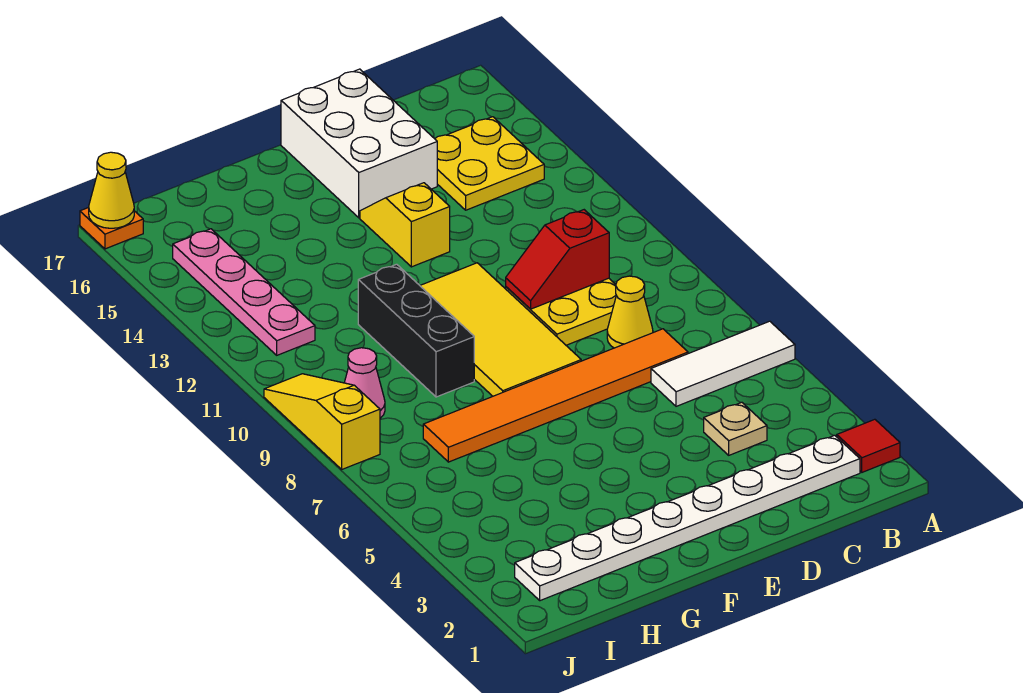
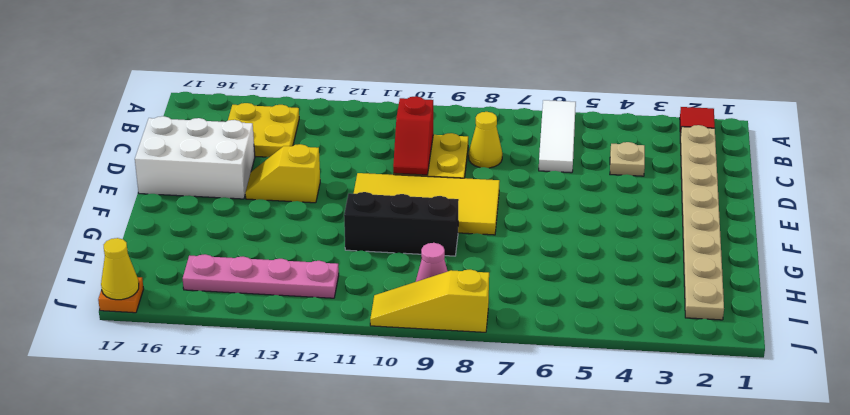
white 1x8 plate [515,435,860,601] -> tan 1x8 plate [680,125,724,320]
orange 1x6 tile [423,329,688,462] -> none

